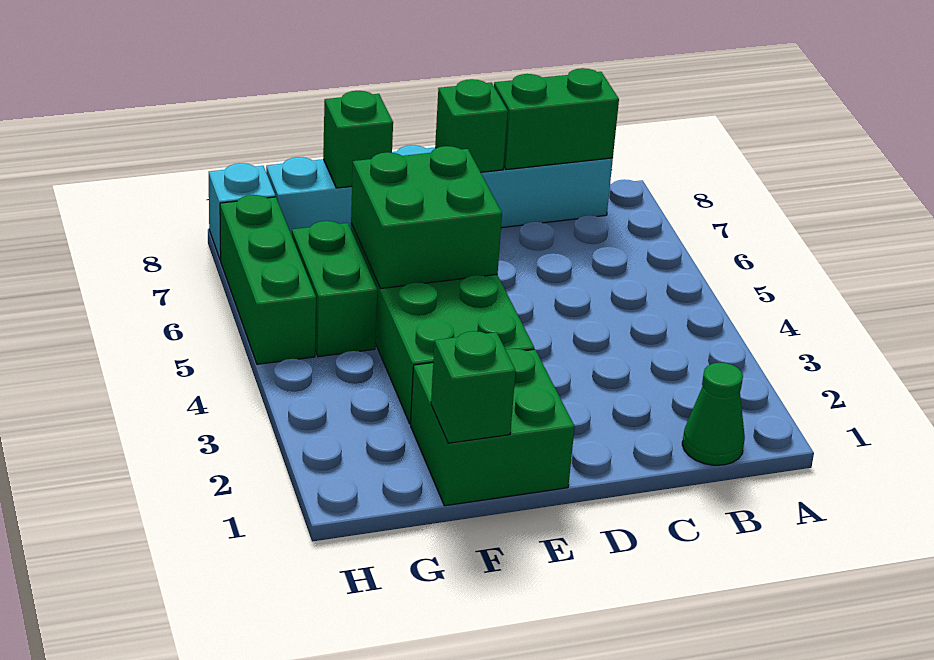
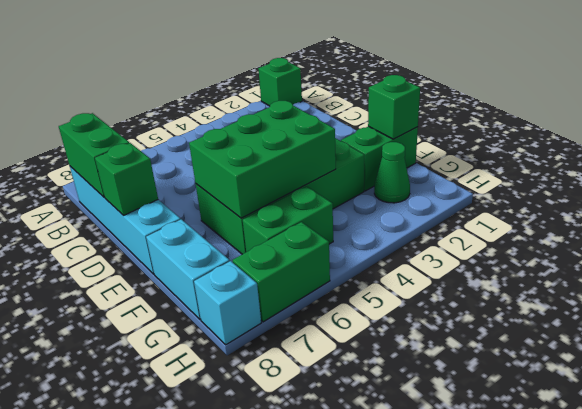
green 1x1 cone [682,363,745,465] -> green 1x1 cone moved to [374,142,410,203]
green 2x2 brick [411,349,575,506] -> green 1x2 brick [341,126,418,191]
green 2x2 brick [351,146,502,289] -> green 2x3 brick [189,101,336,218]
green 1x1 brick [323,91,393,188] -> green 1x1 brick moved to [258,58,302,106]
green 1x3 brick [220,195,316,364] -> green 1x2 brick [233,222,330,322]

